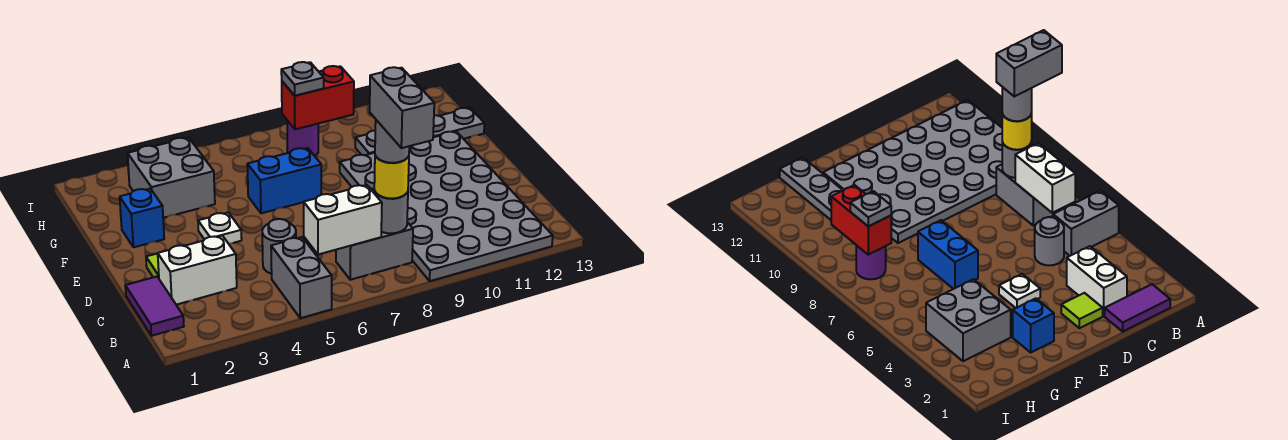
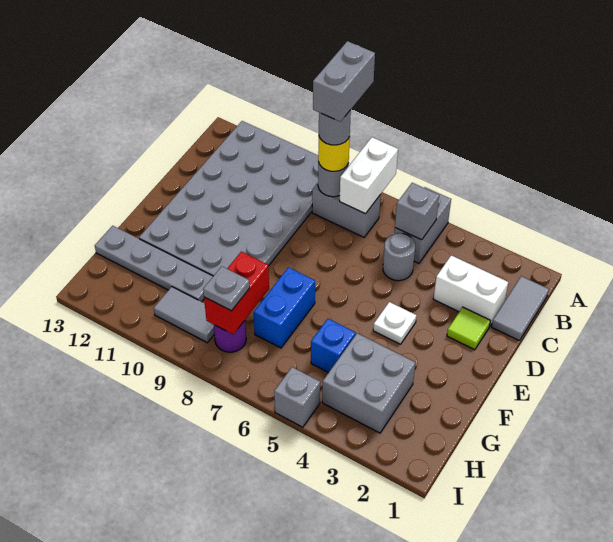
purple 1x2 tile [125,277,184,336] -> grey 1x2 tile [491,276,549,341]
none -> grey 1x1 brick [395,183,439,240]
white 1x2 brick [304,185,382,255] -> white 1x2 brick turned to [340,137,398,214]
blue 1x1 brick [120,189,164,247] -> blue 1x1 brick moved to [311,319,356,373]
blue 1x2 brick [247,148,321,213] -> blue 1x2 brick turned to [253,267,315,348]
red 1x2 brick [282,66,354,129] -> red 1x2 brick turned to [204,252,269,334]
none -> grey 1x2 tile [154,287,214,343]
none -> grey 1x1 brick [274,367,320,427]

